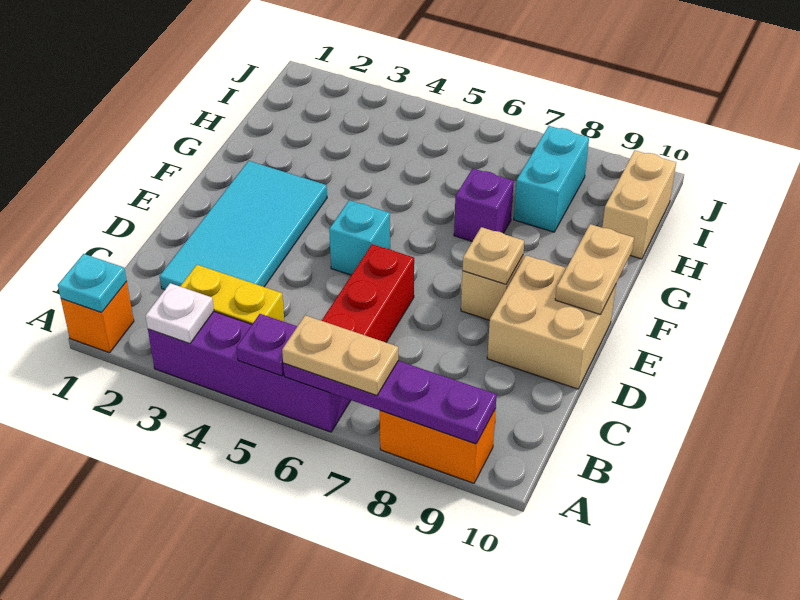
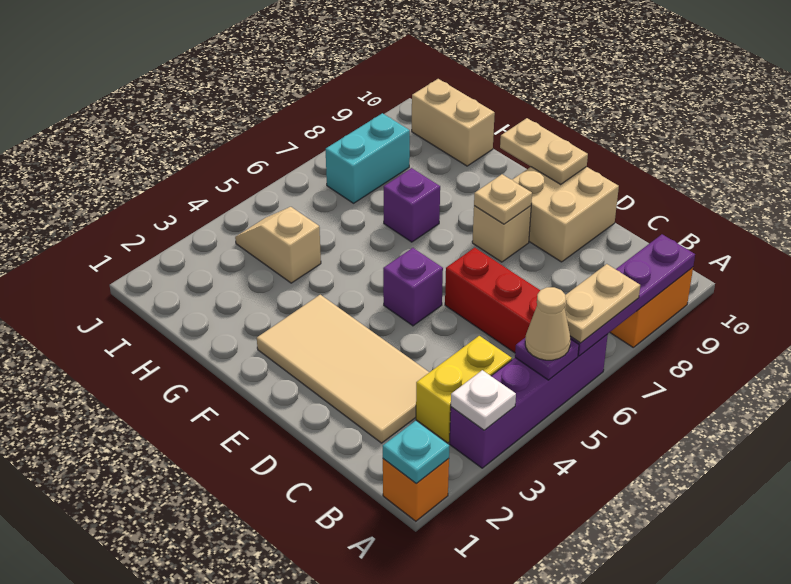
none -> tan 1x1 cone [525,287,570,360]
cyan 2x4 tile [160,161,327,290] -> tan 2x4 tile [257,295,429,443]
cyan 1x1 brick [329,200,390,275] -> purple 1x1 brick [383,248,443,326]
none -> tan 1x2 slope [235,207,321,283]
cyan 1x2 brick [514,126,589,232] -> cyan 1x2 brick turned to [326,113,410,203]

